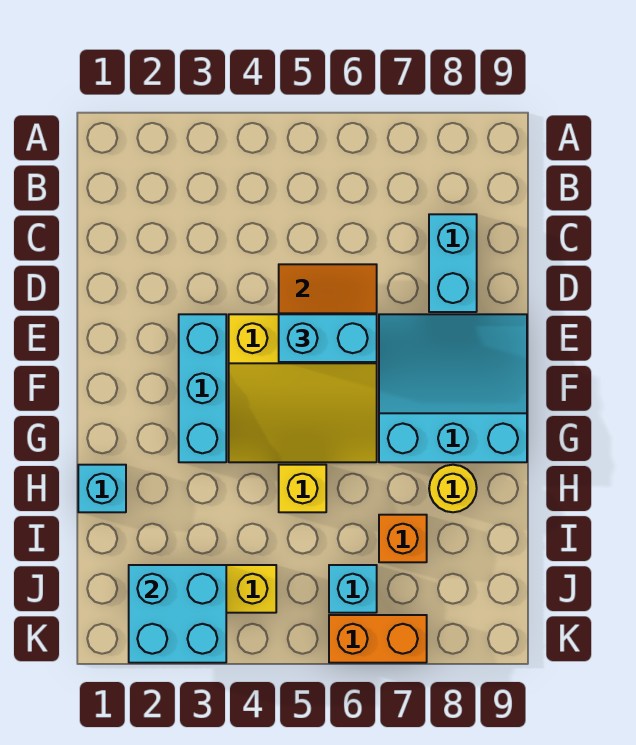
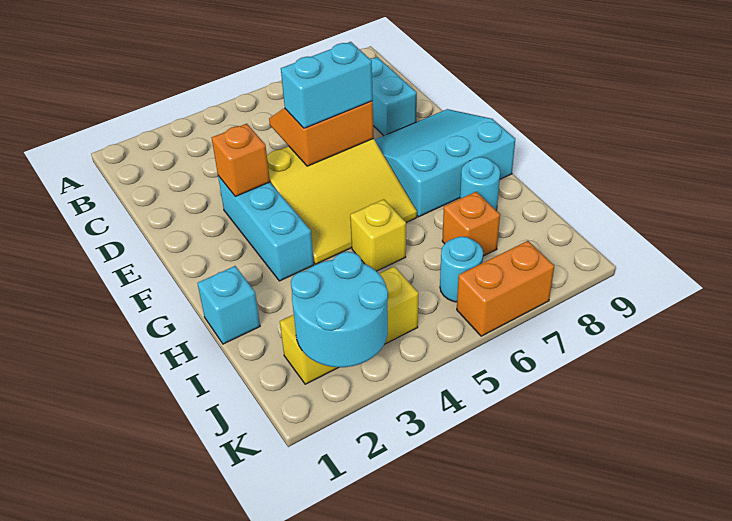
none -> orange 1x1 brick [212,124,270,196]
yellow 1x1 round brick [429,465,477,512] -> cyan 1x1 round brick [460,157,500,210]
cyan 2x2 brick [129,565,226,663] -> cyan 2x2 round brick [291,252,388,367]
cyan 1x1 brick [329,565,377,613] -> cyan 1x1 round brick [440,236,483,302]

